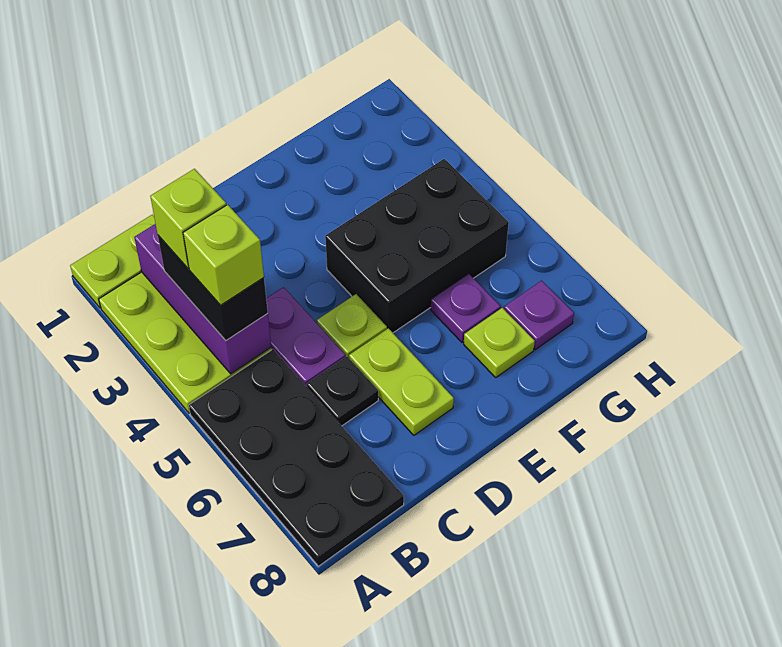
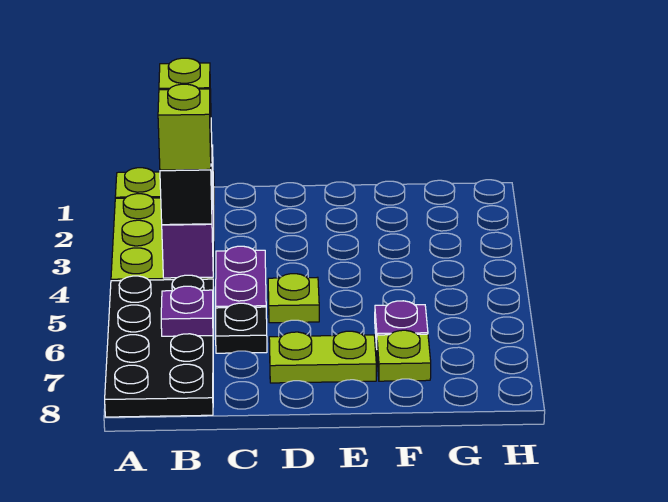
lime 1x2 plate [349,328,454,435] -> lime 1x2 plate turned to [269,331,376,383]
black 2x3 brick [325,159,509,333] -> none
purple 1x1 plate [504,281,574,350] -> purple 1x1 plate moved to [161,286,213,336]

